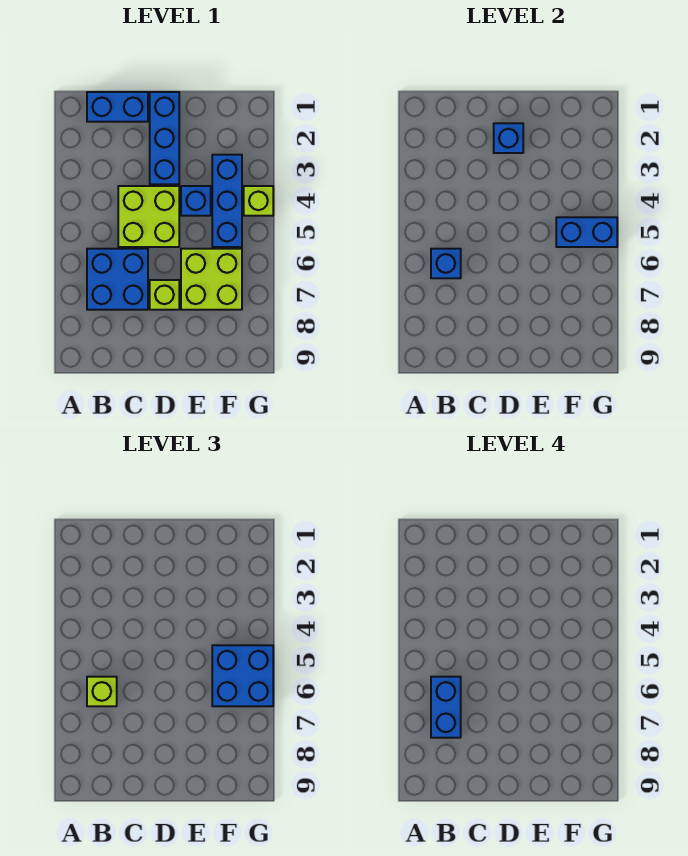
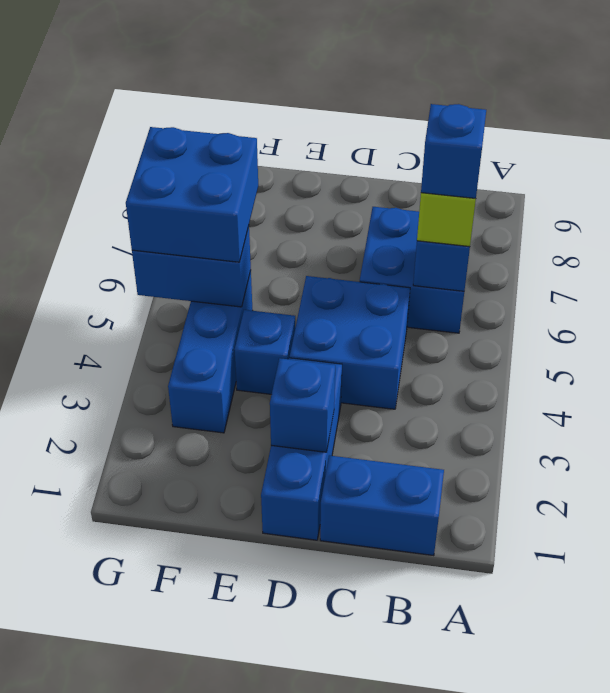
blue 1x2 brick [431,677,461,738] -> blue 1x1 brick [421,104,486,198]
lime 2x2 brick [118,186,179,247] -> blue 2x2 brick [290,276,410,409]
lime 1x1 brick [150,280,179,310] -> none
lime 2x2 brick [181,249,242,310] -> none
lime 1x1 brick [244,186,273,216] -> none

